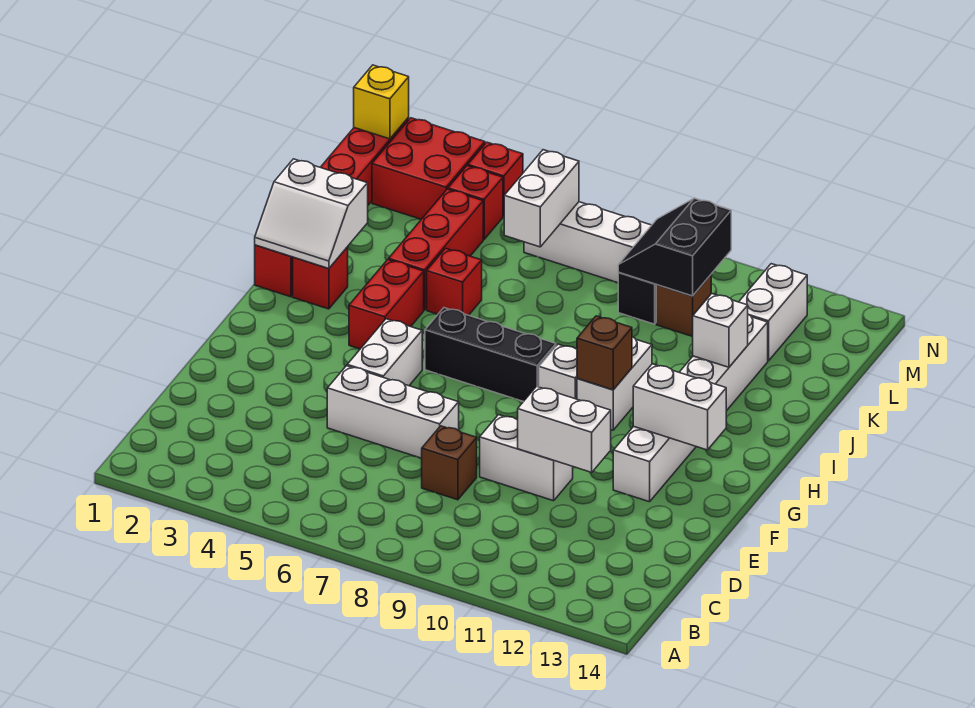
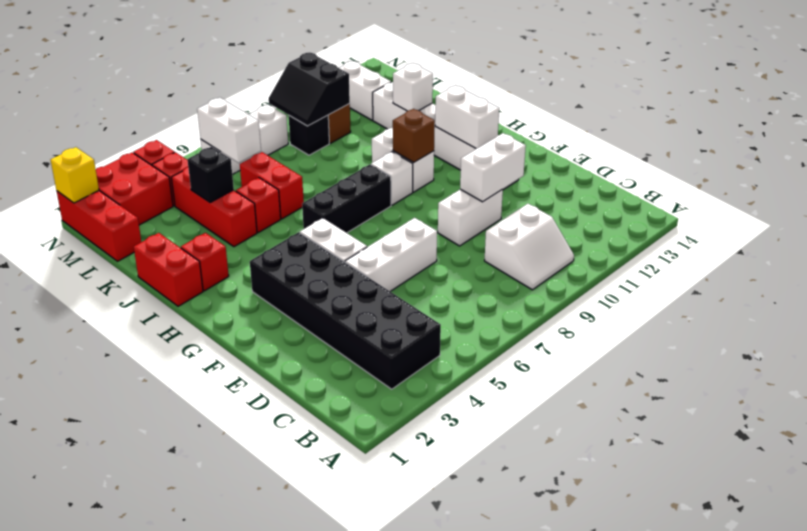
none -> black 2x6 brick [250,232,441,389]
brown 1x1 brick [422,426,477,500] -> none
white 1x2 brick [633,364,726,450] -> white 1x2 brick turned to [435,85,499,148]
red 1x2 brick [349,260,424,349] -> red 1x2 brick moved to [240,152,304,219]
white 2x2 slope [255,159,368,269] -> white 2x2 slope moved to [485,204,574,290]
none -> black 1x1 brick [187,147,234,202]

